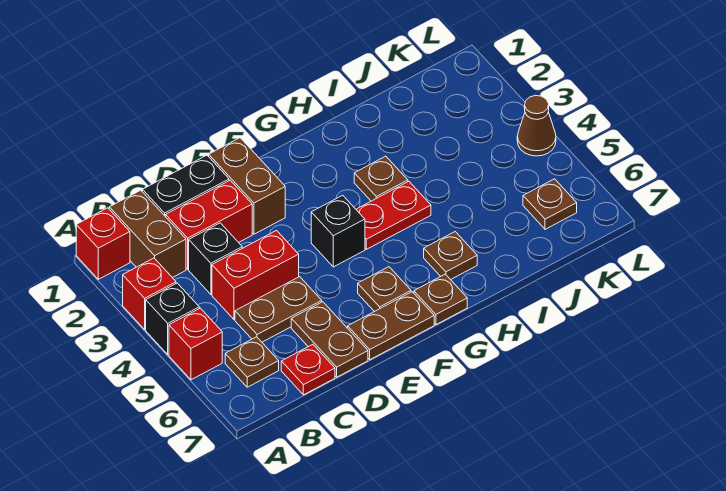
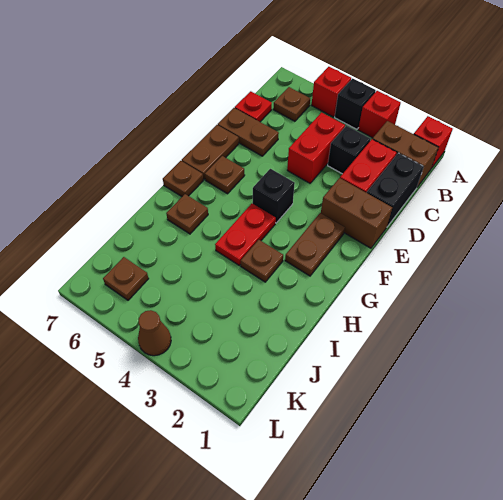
brown 1x2 plate [235,277,322,342] -> brown 1x2 plate moved to [285,213,345,276]

